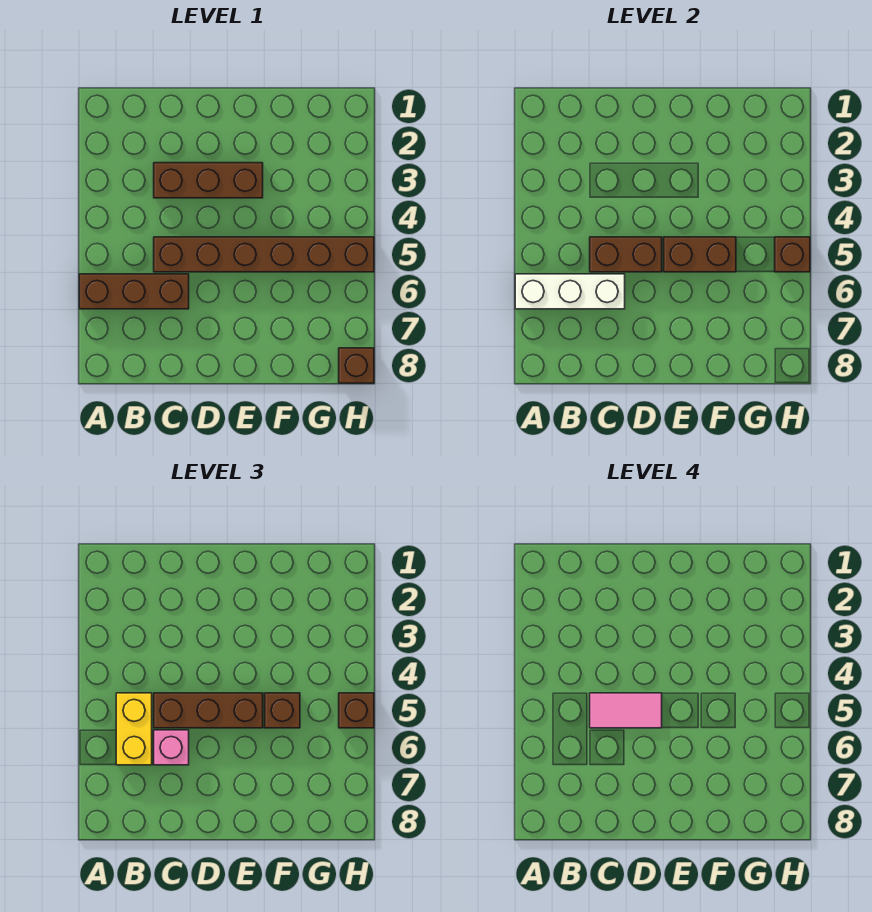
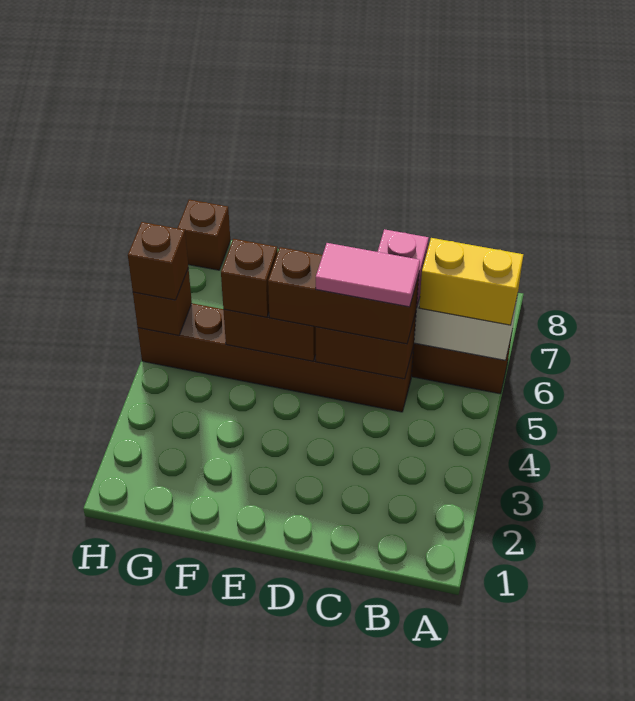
yellow 1x2 brick [116,693,152,765] -> yellow 1x2 brick turned to [419,238,523,325]
brown 1x3 brick [154,163,263,198] -> none

